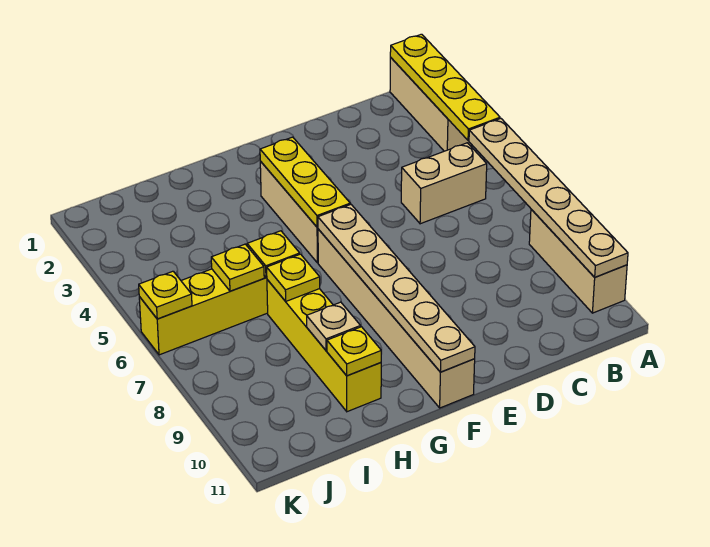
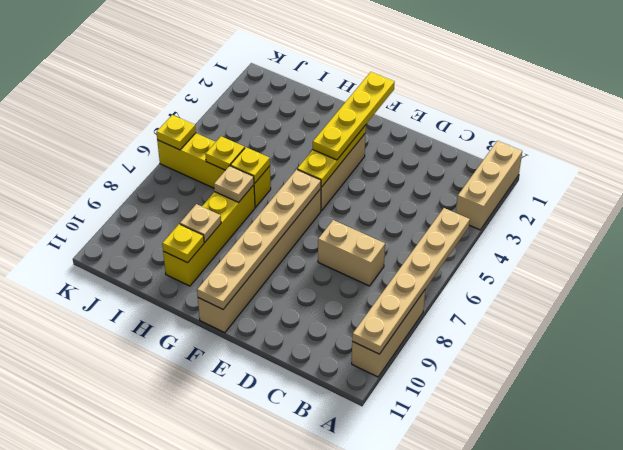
yellow 1x4 plate [390,34,500,141] -> yellow 1x4 plate moved to [313,72,395,160]
tan 1x2 brick [401,143,487,224] -> tan 1x2 brick moved to [318,220,385,286]
yellow 1x1 plate [267,254,320,301] -> tan 1x1 plate [214,166,254,202]

